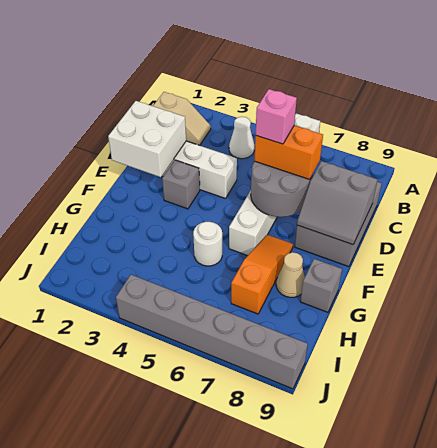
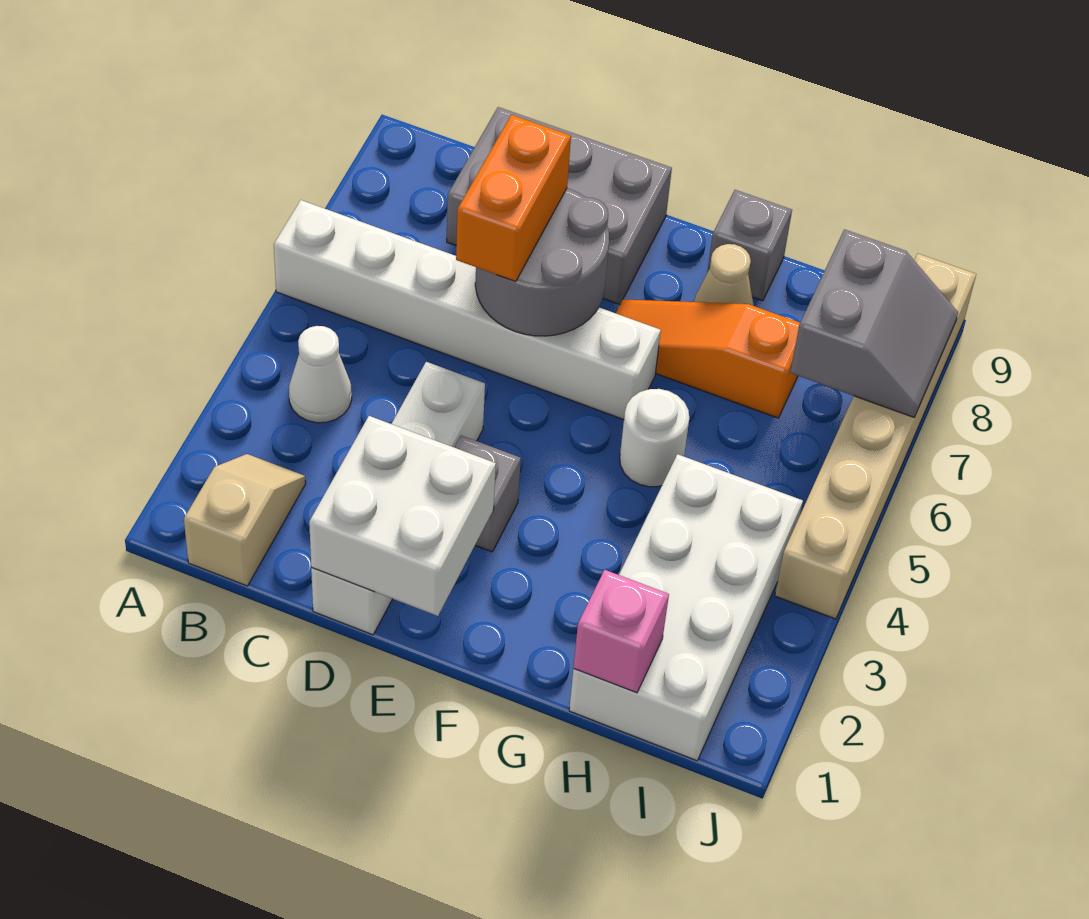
pink 1x1 brick [256,89,297,144] -> pink 1x1 brick moved to [574,570,669,693]
grey 2x2 slope [297,161,378,245] -> grey 2x2 slope moved to [790,229,958,417]
none -> white 2x4 brick [569,454,803,761]
grey 1x6 brick [116,275,308,389] -> tan 1x6 brick [775,254,976,619]

